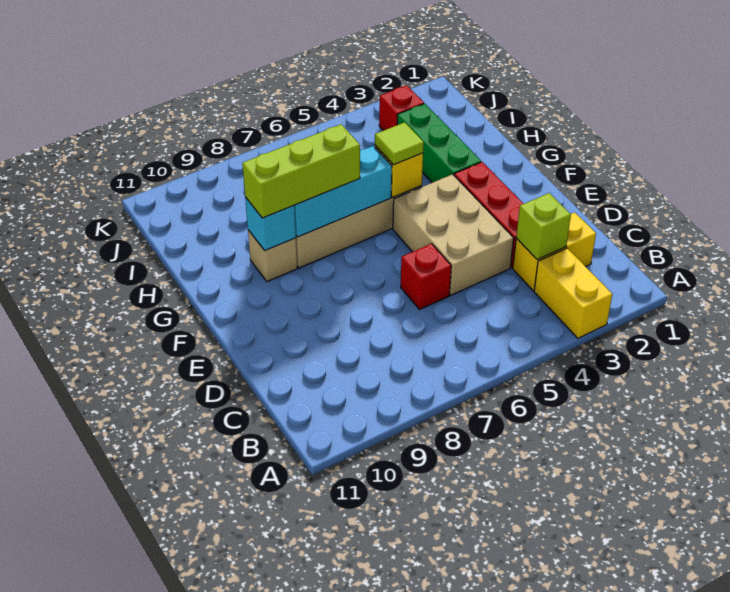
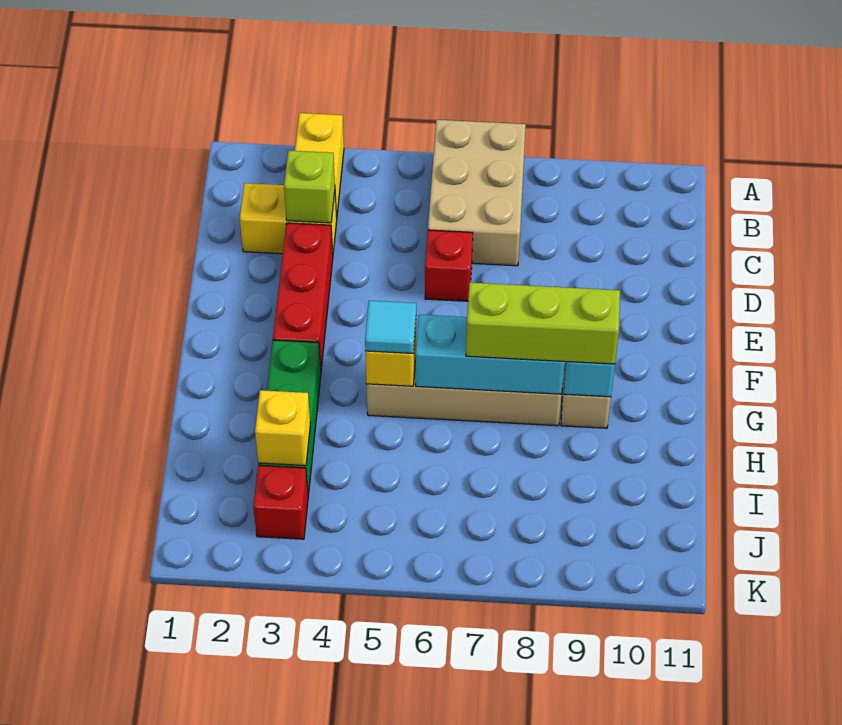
tan 2x3 brick [393,174,514,295] -> tan 2x3 brick moved to [428,120,526,266]
lime 1x1 tile [375,122,424,165] -> cyan 1x1 tile [365,301,416,354]
none -> yellow 1x1 brick [255,390,310,466]

